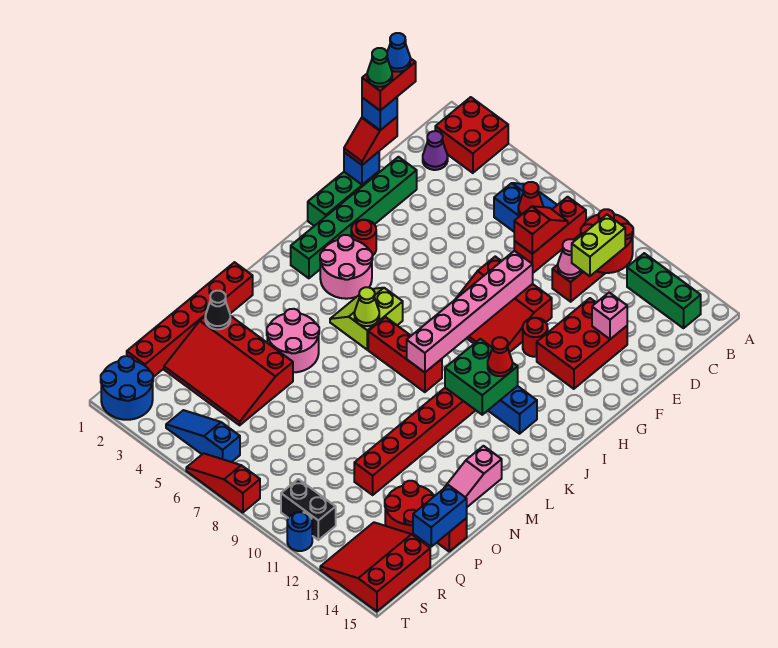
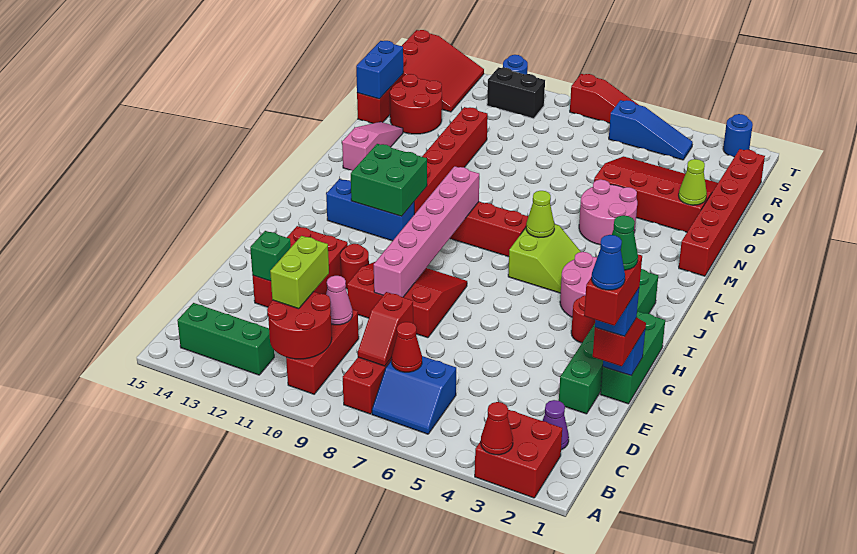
pink 1x1 brick [592,293,627,339] -> green 1x1 brick [250,231,291,281]
red 1x1 cone [488,337,512,376] -> red 1x1 cone moved to [481,402,513,455]
black 1x1 cone [205,291,230,329] -> lime 1x1 cone [679,159,707,205]
blue 2x2 round brick [101,356,153,420] -> blue 1x1 round brick [723,114,753,157]

